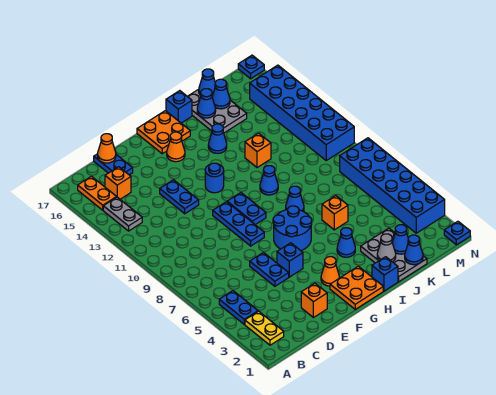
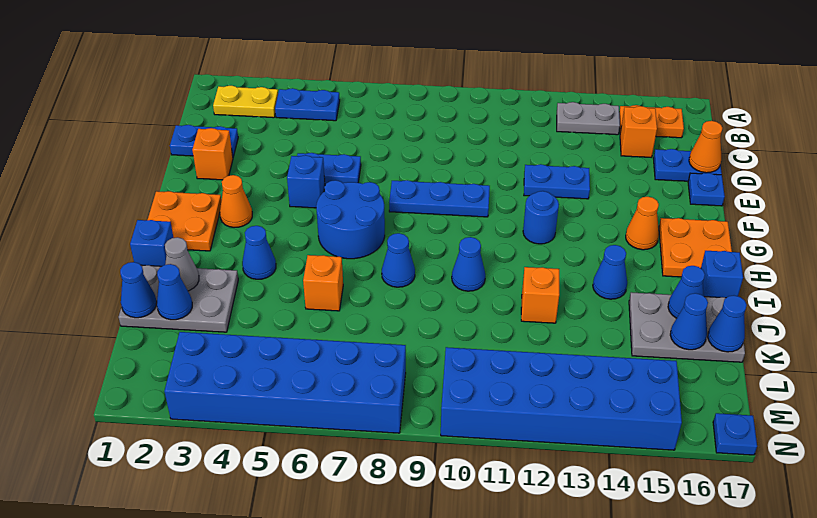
blue 1x2 plate [227,193,266,225] -> blue 1x2 plate moved to [170,125,238,157]
blue 1x1 plate [444,221,470,245] -> blue 1x1 plate moved to [688,173,725,206]

